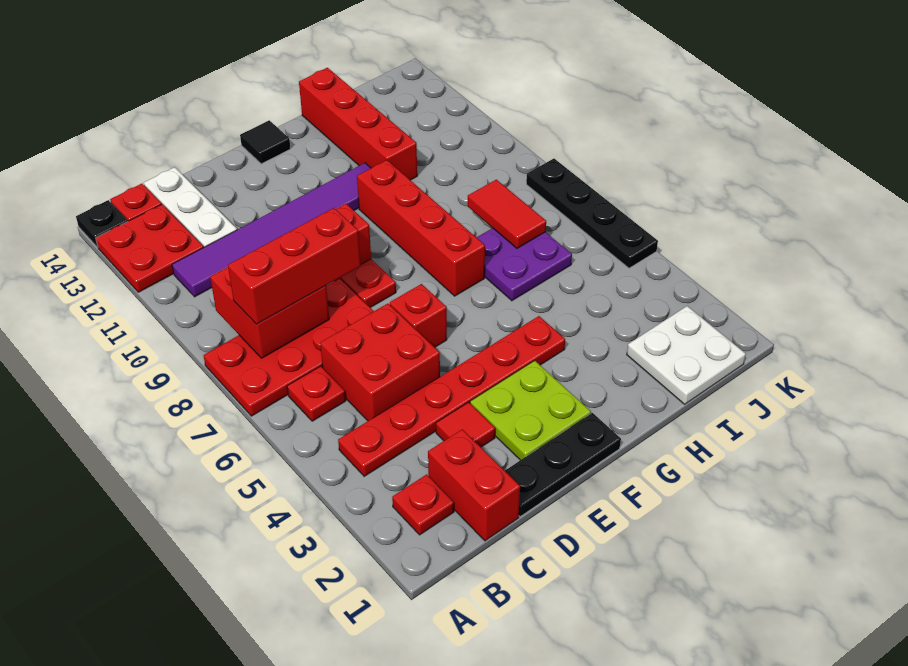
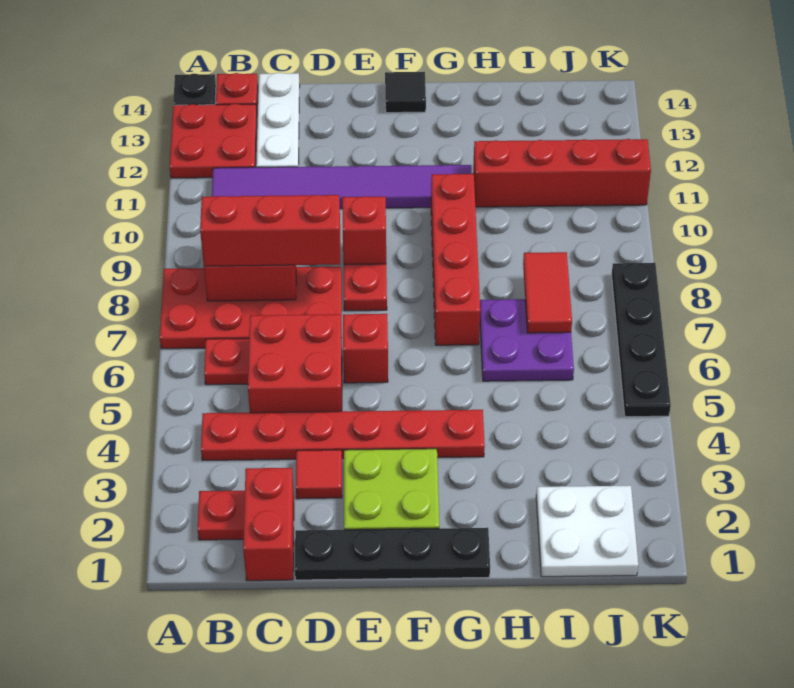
black 1x3 plate [505,413,621,517] -> black 1x4 plate [295,528,490,580]
red 1x4 brick [299,68,417,180] -> red 1x4 brick turned to [473,139,651,207]

